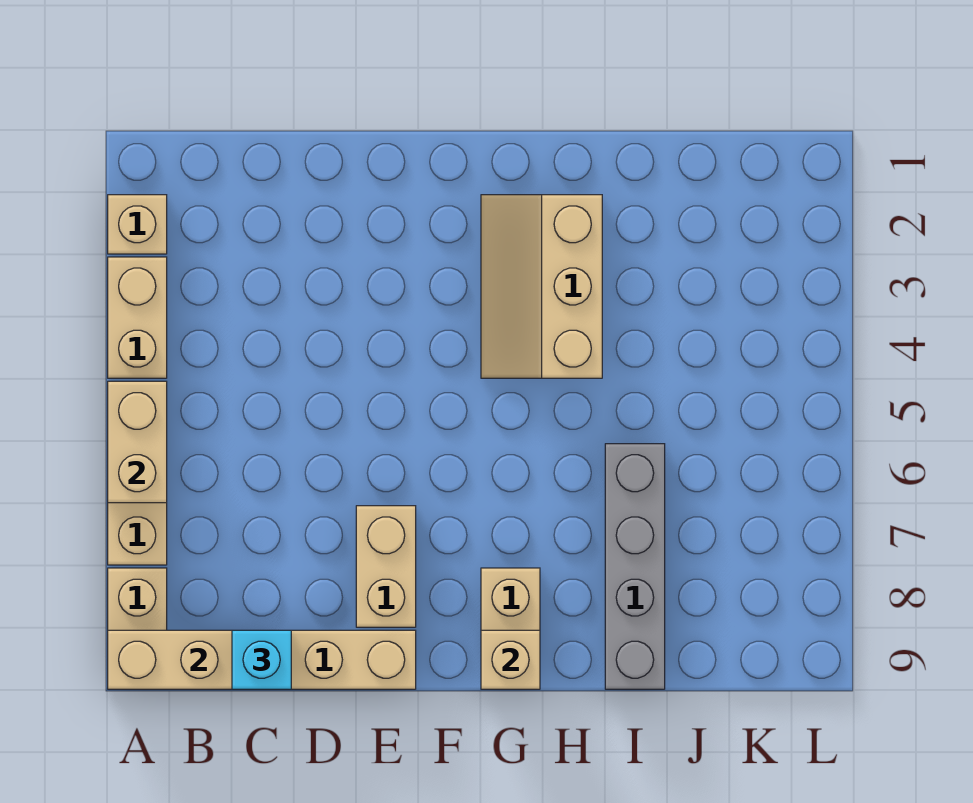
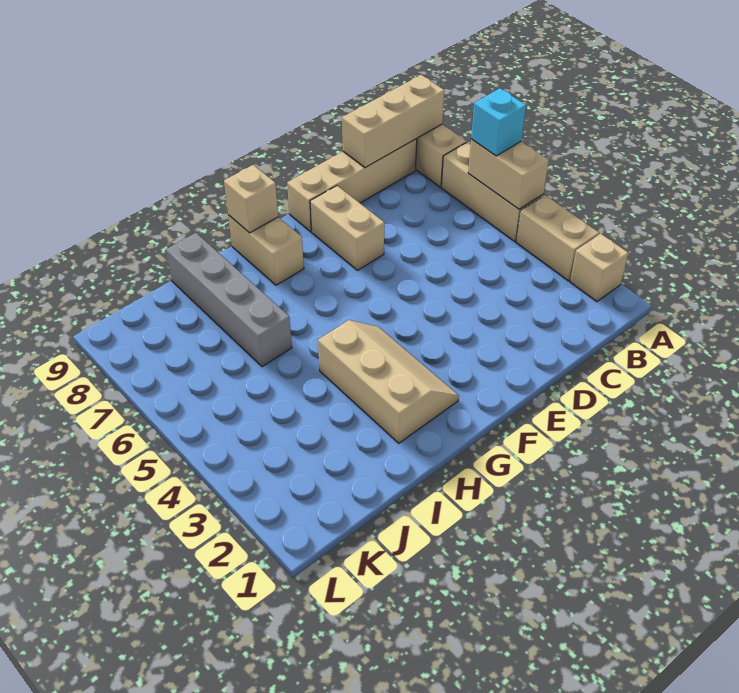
cyan 1x1 brick [232,630,291,689] -> cyan 1x1 brick moved to [471,88,526,156]

